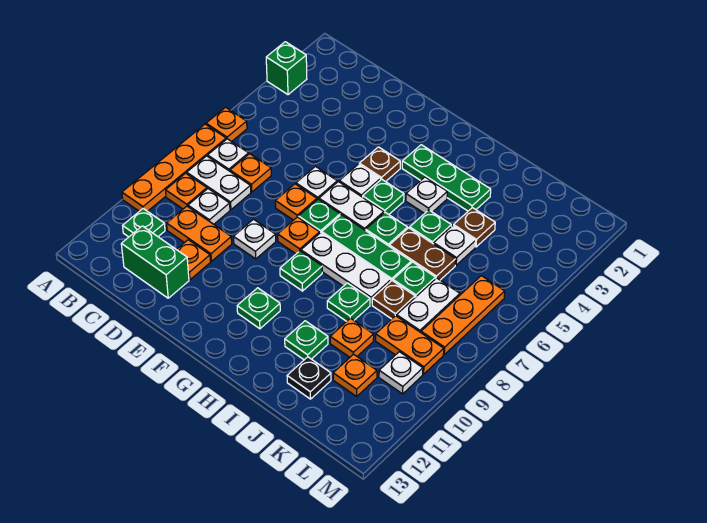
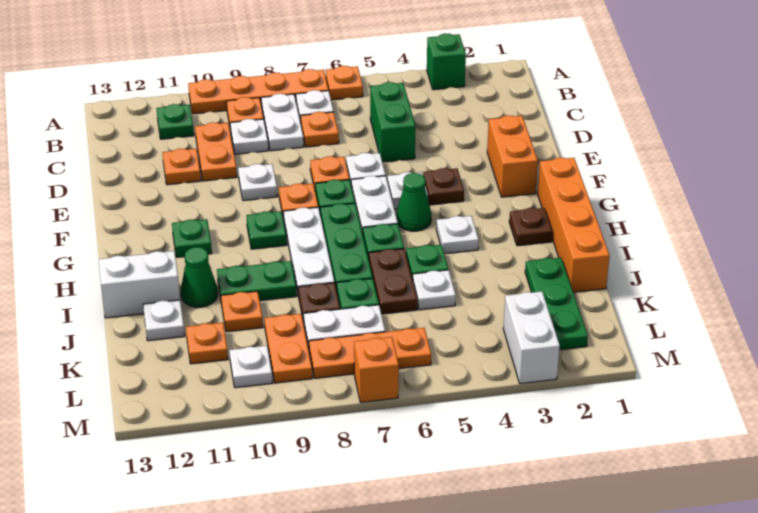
green 1x2 brick [121,226,189,298] -> green 1x2 brick moved to [370,82,415,162]
none -> orange 1x2 brick [487,115,538,197]
none -> orange 1x4 brick [538,158,610,292]
green 1x3 plate [402,145,491,211] -> green 1x3 plate moved to [525,258,588,350]
green 1x1 plate [363,179,404,214] -> green 1x1 cone [396,173,431,231]
green 1x1 plate [327,283,370,321] -> green 1x2 plate [217,261,297,301]
green 1x1 plate [285,321,328,360] -> green 1x1 cone [181,247,218,307]
none -> white 1x2 brick [99,251,180,318]
brown 1x1 plate [454,208,495,247] -> brown 1x1 plate moved to [509,208,552,246]
black 1x1 plate [287,357,331,399] -> white 1x1 plate [143,300,185,341]
none -> white 1x2 brick [503,291,560,384]
none -> orange 1x1 brick [354,337,399,403]

